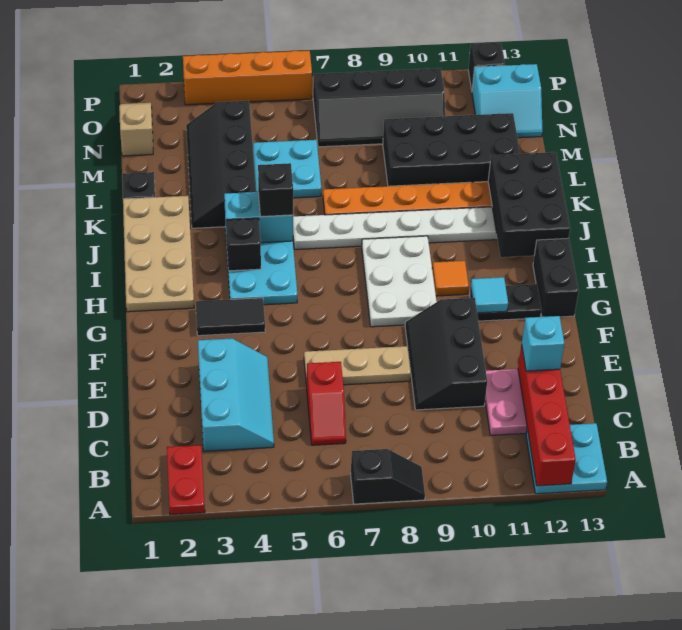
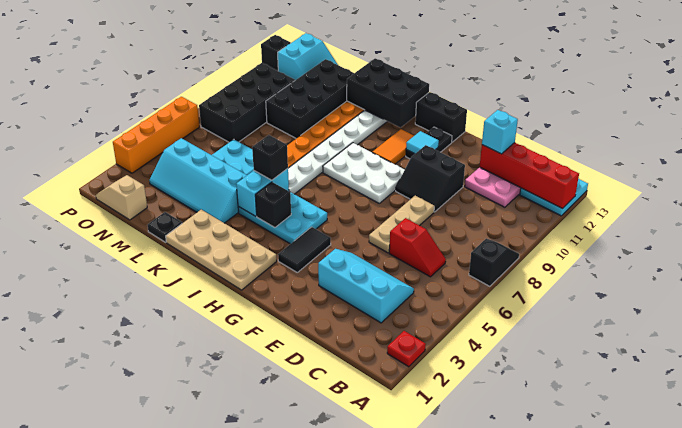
red 1x2 plate [167,445,205,515] -> red 1x1 plate [387,331,426,367]
black 2x3 slope [405,298,487,410] -> black 2x2 slope [396,145,465,212]
orange 1x1 tile [432,261,469,296] -> orange 1x2 tile [372,129,414,164]
black 2x4 slope [186,101,256,228] -> cyan 2x4 slope [149,138,247,223]
black 2x4 slope [313,68,445,147] -> black 2x4 brick [199,63,295,142]

